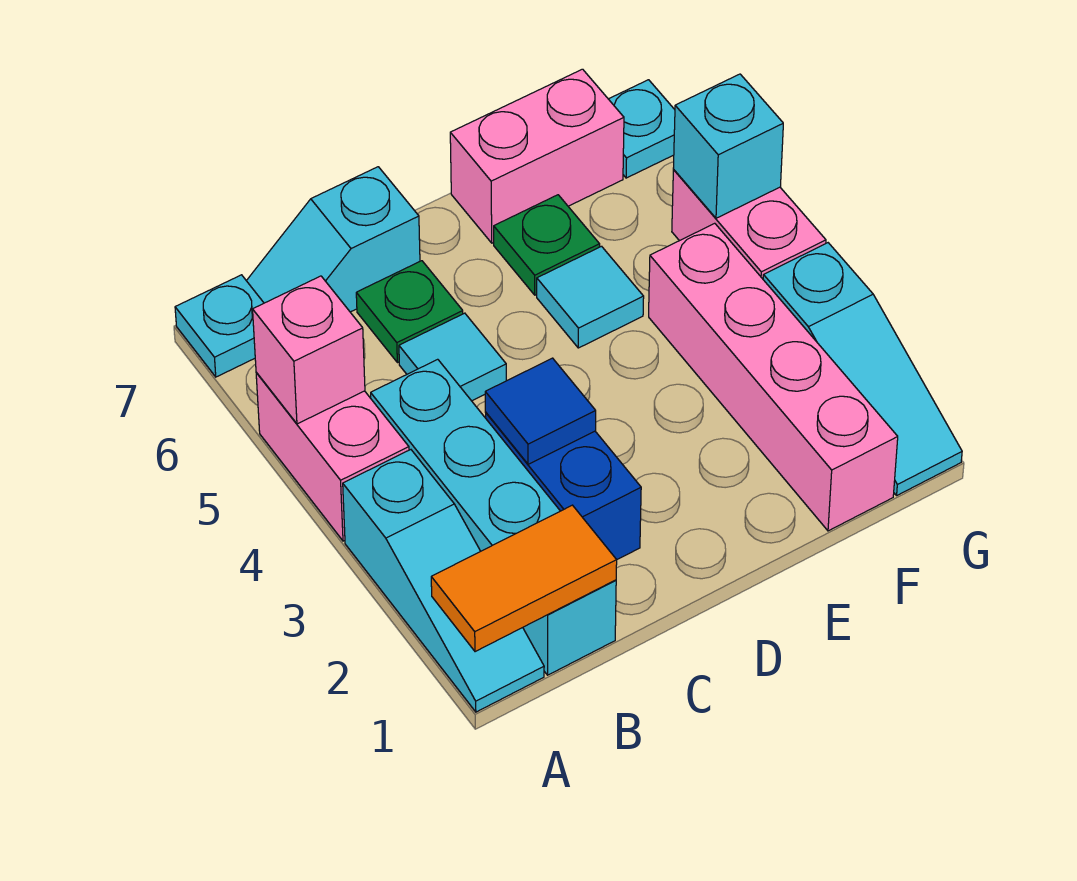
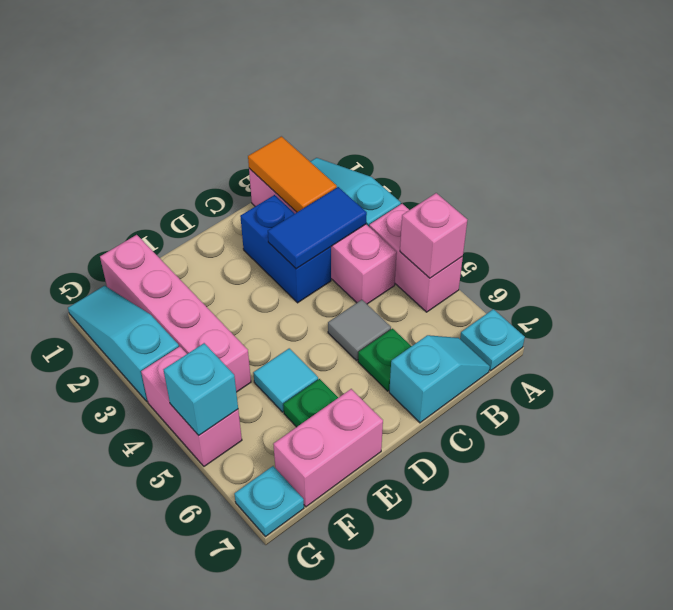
orange 1x2 tile [431,505,617,652] -> orange 1x2 tile turned to [248,136,337,212]
cyan 1x4 brick [371,359,616,675] -> pink 1x4 brick [249,168,397,304]
blue 1x1 tile [485,358,596,464] -> blue 1x2 tile [268,187,367,269]
cyan 1x1 tile [399,313,506,401] -> grey 1x1 tile [328,300,391,360]

